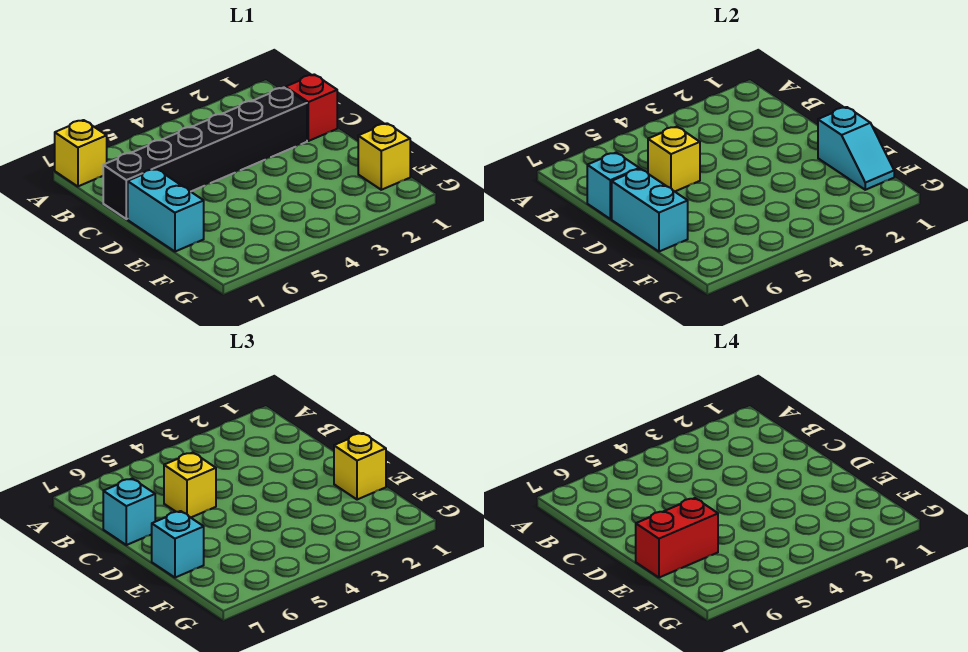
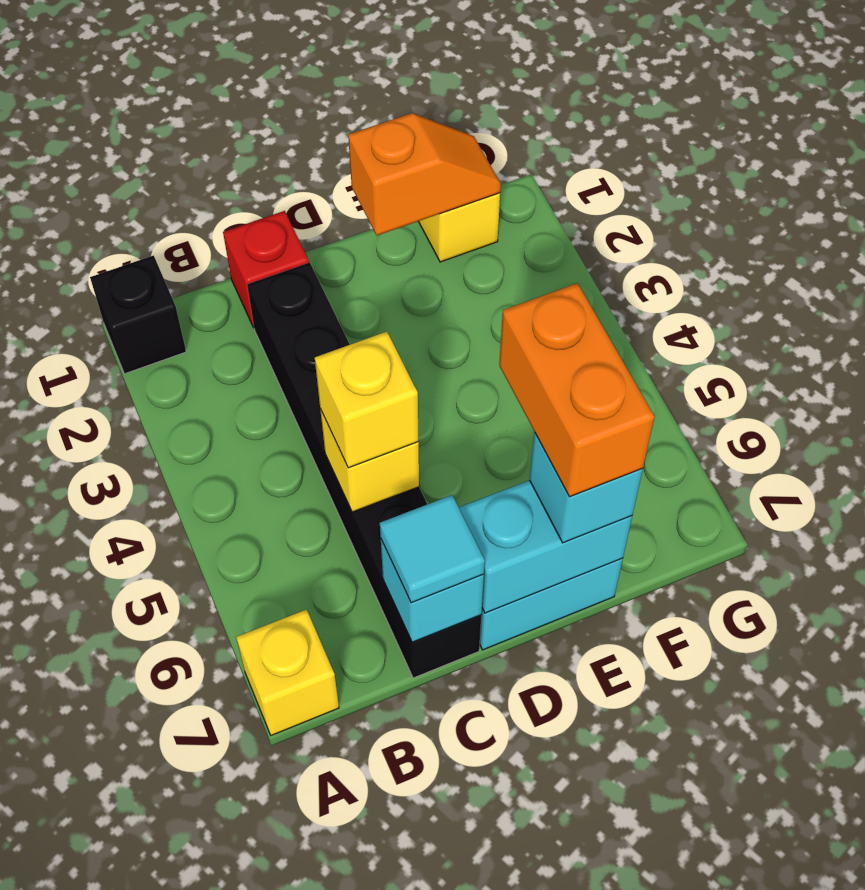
none -> black 1x1 brick [90,256,186,374]
cyan 1x1 brick [103,479,155,545] -> cyan 1x1 tile [380,495,485,603]
cyan 1x2 slope [818,107,894,190] -> orange 1x2 slope [348,113,501,236]
yellow 1x1 brick [334,433,386,500] -> none
red 1x2 brick [636,498,718,578] -> orange 1x2 brick [499,283,654,497]

